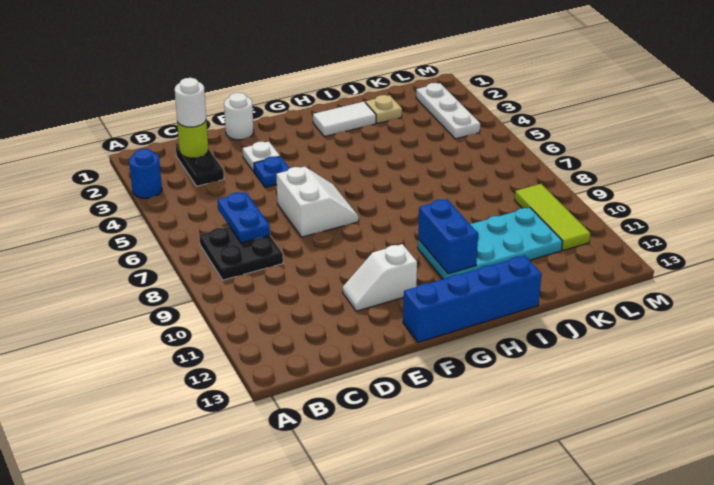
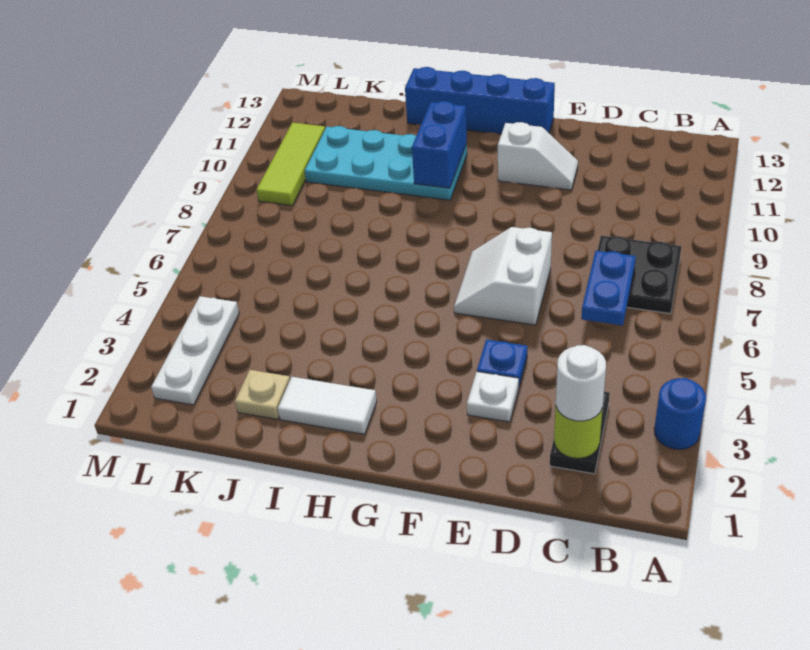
white 1x1 round brick [224,93,254,140] -> none

